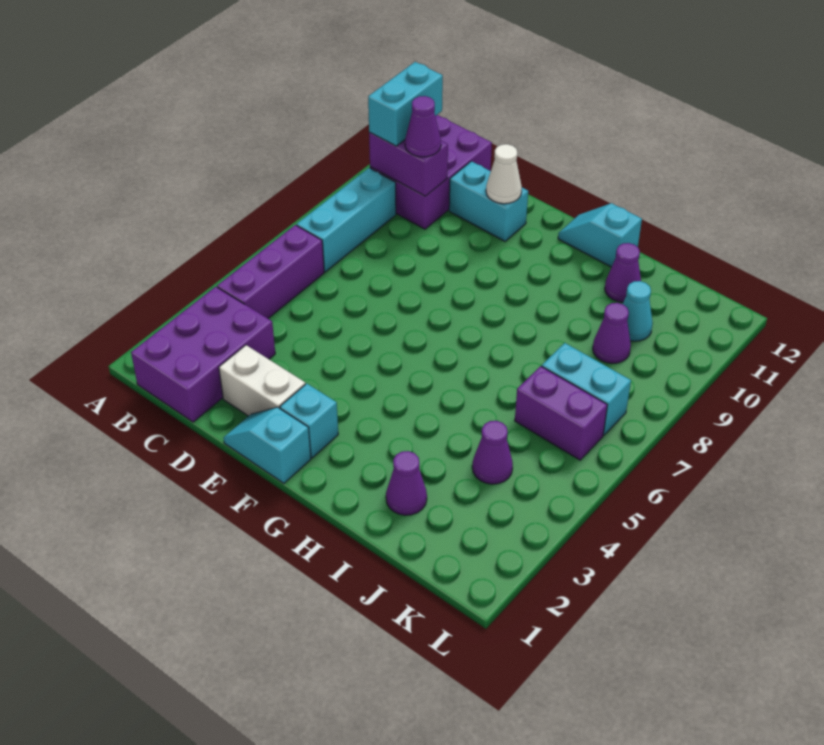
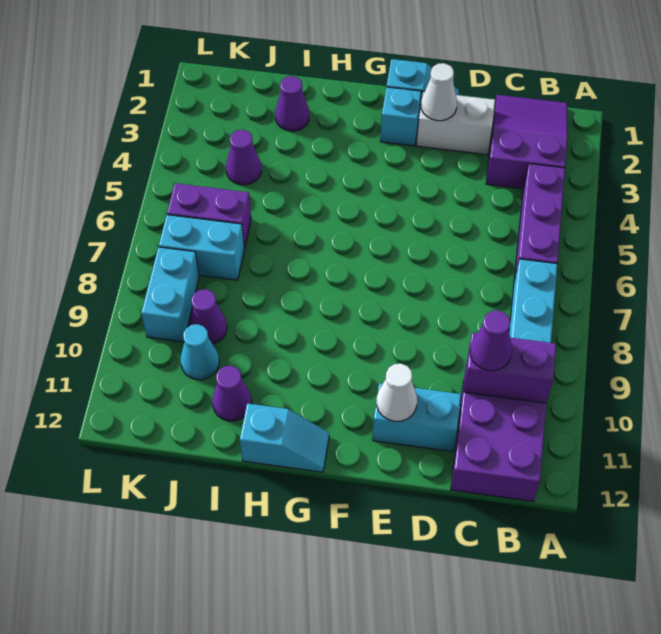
purple 2x3 brick [131,287,275,422] -> purple 2x3 slope [486,95,568,189]
cyan 1x2 brick [368,62,443,146] -> cyan 1x2 brick moved to [141,247,199,342]
none -> white 1x1 cone [421,63,457,121]

